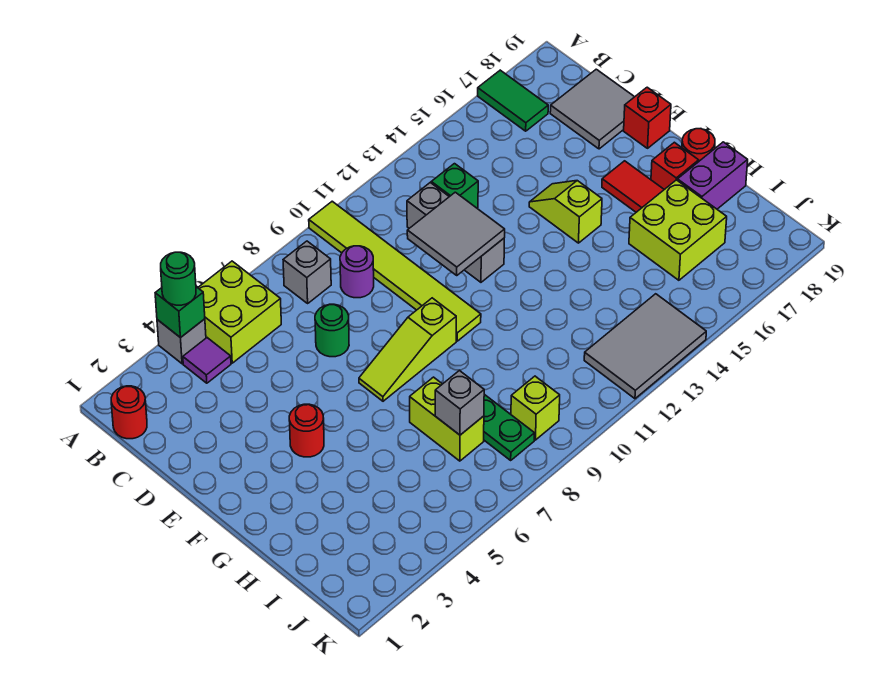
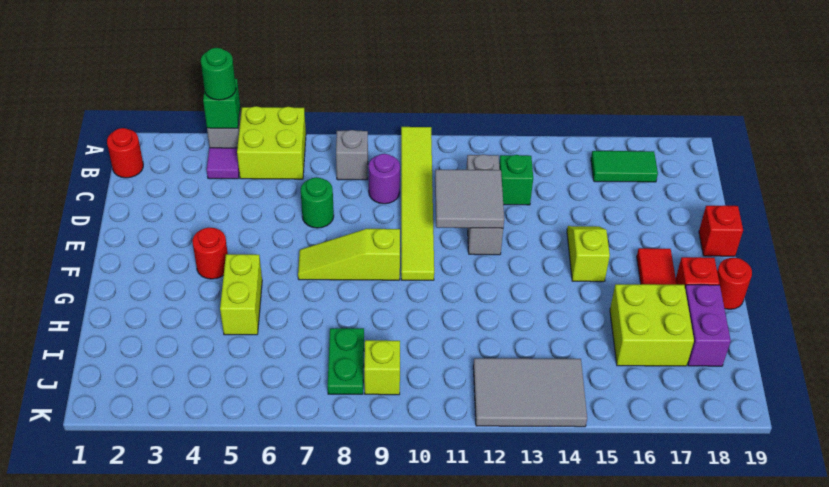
green 1x2 tile [478,70,548,131] -> green 1x2 tile turned to [591,151,658,182]
grey 2x2 tile [550,69,634,149] -> none
lime 1x2 brick [410,377,484,461] -> lime 1x2 brick moved to [220,254,262,335]
purple 1x2 brick [677,142,748,209] -> purple 1x2 brick turned to [685,285,731,366]
grey 1x1 brick [435,371,484,435] -> none

